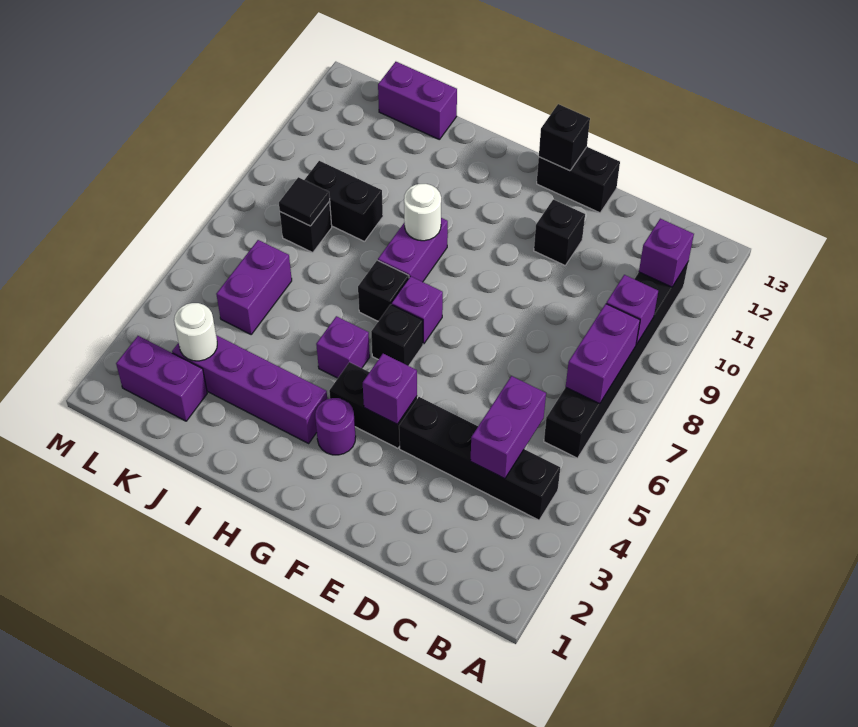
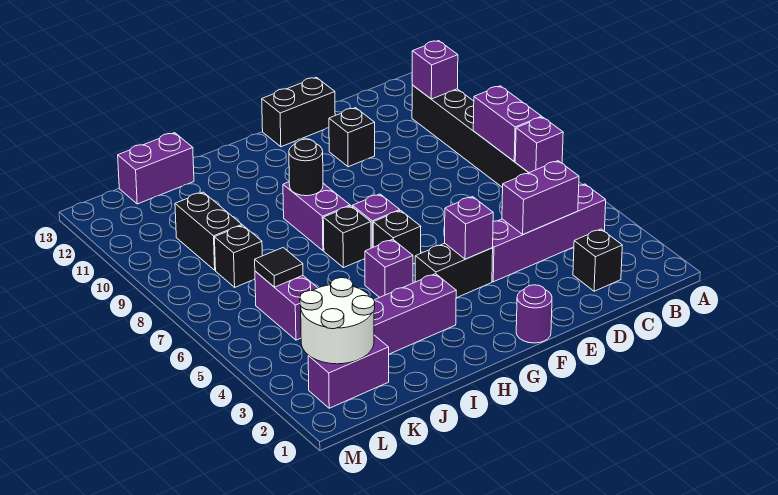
black 1x4 brick [399,397,560,520] -> purple 1x4 brick [492,184,606,282]
purple 1x1 brick [606,275,658,344] -> purple 1x1 brick moved to [515,117,563,173]
purple 1x2 brick [470,376,546,479] -> purple 1x2 brick turned to [502,161,579,234]
black 1x1 brick [539,104,590,171] -> black 1x1 brick moved to [573,229,622,291]
purple 1x1 round brick [315,398,356,455] -> purple 1x1 round brick moved to [516,285,552,343]
white 1x1 round brick [404,184,441,241] -> black 1x1 round brick [289,139,323,196]
black 1x2 brick [305,161,383,242] -> black 1x2 brick turned to [175,192,242,270]
white 1x1 round brick [174,303,217,361] -> white 2x2 round brick [300,278,375,364]
black 1x1 tile [279,177,330,226] -> black 1x1 tile moved to [255,248,303,287]

